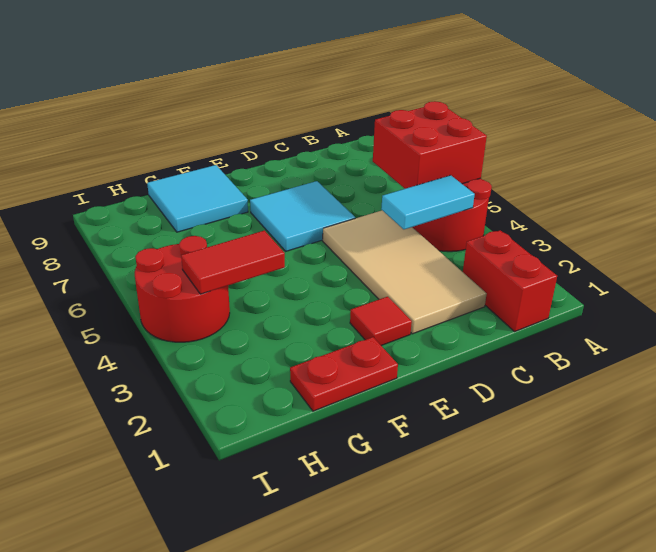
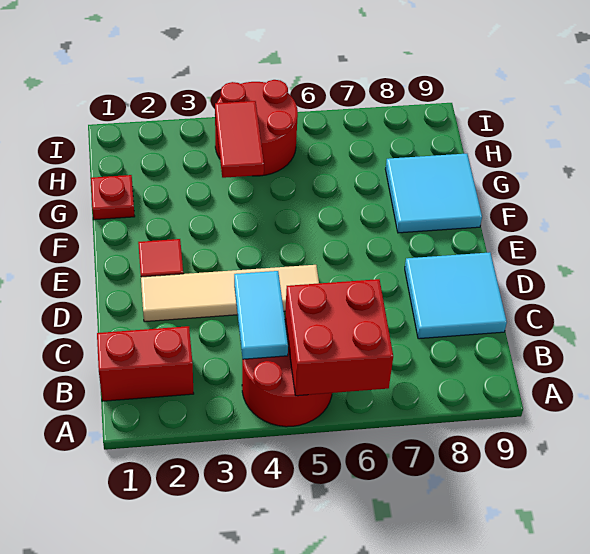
tan 2x4 tile [323,211,487,334] -> tan 1x4 tile [141,265,319,322]
cyan 2x2 tile [250,181,355,251] -> cyan 2x2 tile moved to [405,252,507,339]
red 1x2 plate [290,337,398,411] -> red 1x1 plate [91,175,135,220]

